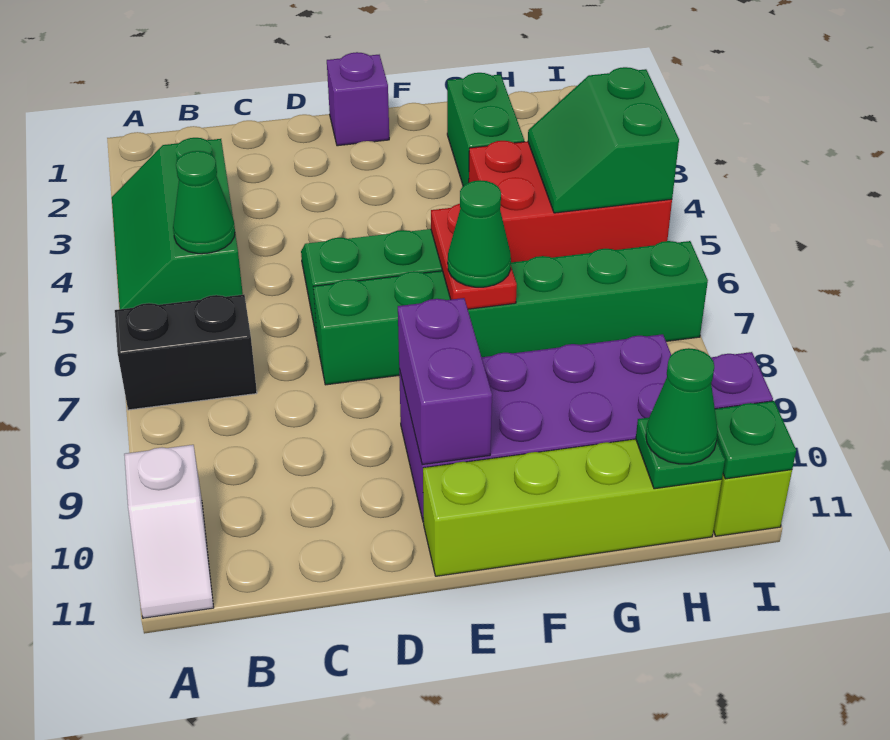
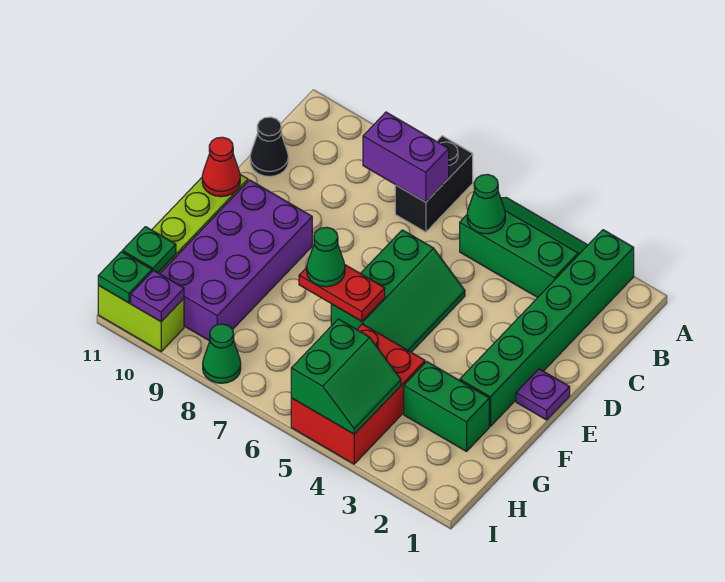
white 1x2 slope [124,445,214,618] -> none
none -> black 1x1 cone [250,117,288,176]
green 1x6 brick [313,241,708,385] -> green 1x6 brick moved to [460,230,634,426]
purple 1x1 brick [327,52,389,146] -> purple 1x1 plate [516,369,570,420]
purple 1x2 brick [398,298,492,465] -> purple 1x2 brick moved to [363,112,449,202]
none -> red 1x1 cone [202,137,240,197]
green 2x2 slope [528,67,679,213] -> green 2x2 slope turned to [291,319,401,434]
green 1x1 cone [646,348,718,464] -> green 1x1 cone moved to [203,324,241,383]

